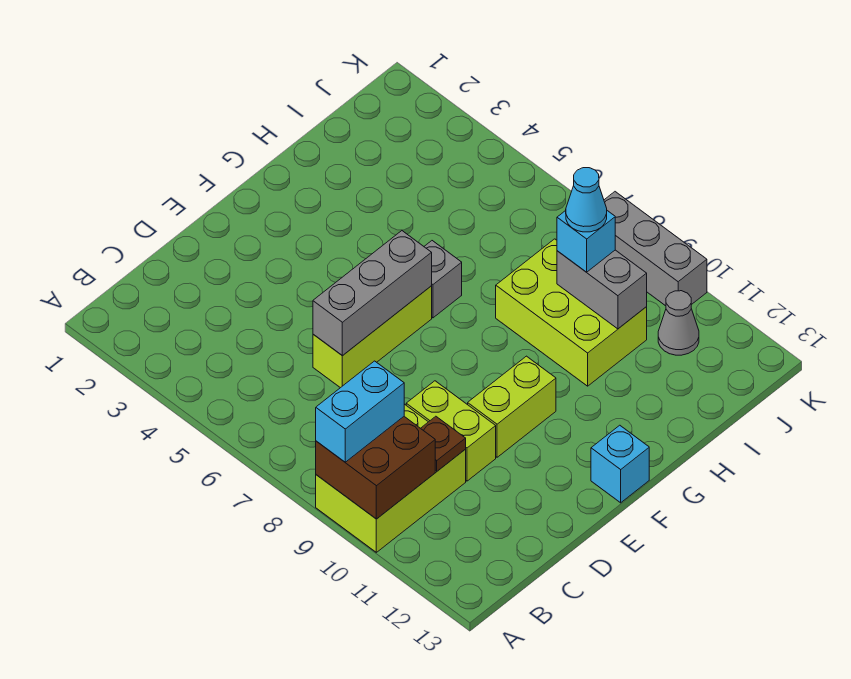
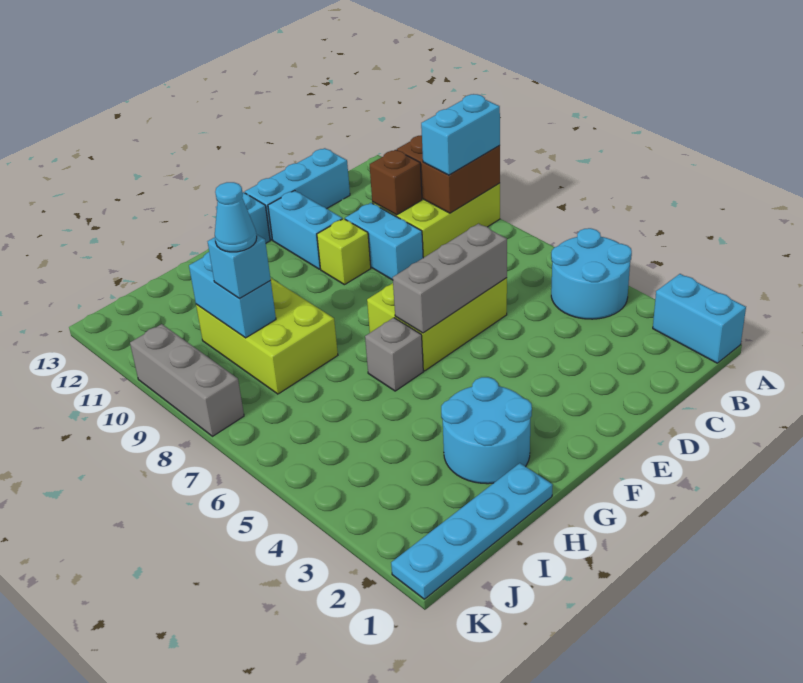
none -> cyan 1x2 brick [653,274,746,363]
none -> cyan 2x2 round brick [551,228,632,319]
brown 1x1 plate [421,416,466,471] -> brown 1x1 brick [370,150,422,215]
none -> cyan 1x3 brick [245,148,350,240]
lime 1x3 brick [313,286,432,388] -> lime 2x3 brick [367,278,507,371]
lime 1x2 brick [406,381,496,481] -> cyan 1x2 brick [345,203,423,280]
lime 1x2 brick [468,356,556,457] -> lime 1x1 brick [317,219,371,285]
none -> cyan 1x2 brick [268,191,342,269]
none -> cyan 2x2 round brick [441,377,532,484]
none -> cyan 1x4 plate [391,463,553,599]
grey 1x2 brick [557,250,647,329] -> cyan 1x2 brick [189,252,276,338]
grey 1x1 cone [658,291,699,355] -> none

